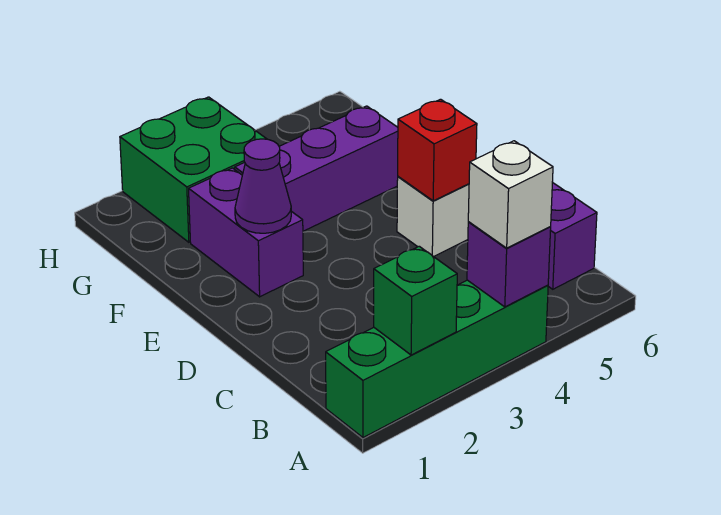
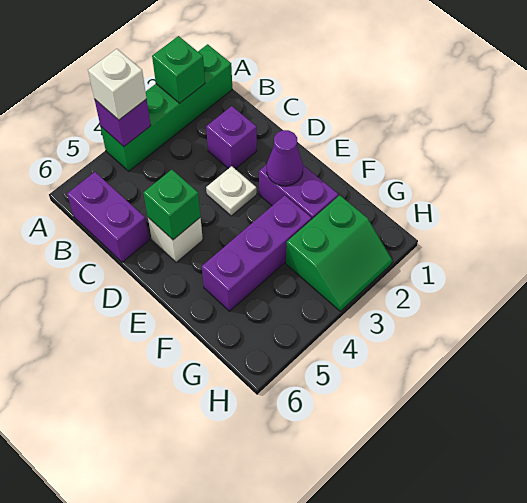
none -> purple 1x1 brick [206,106,257,169]
none -> white 1x1 plate [206,166,257,216]
red 1x1 brick [398,99,477,201] -> green 1x1 brick [144,170,201,240]
green 2x2 brick [120,97,266,242] -> green 2x2 slope [286,195,392,311]

